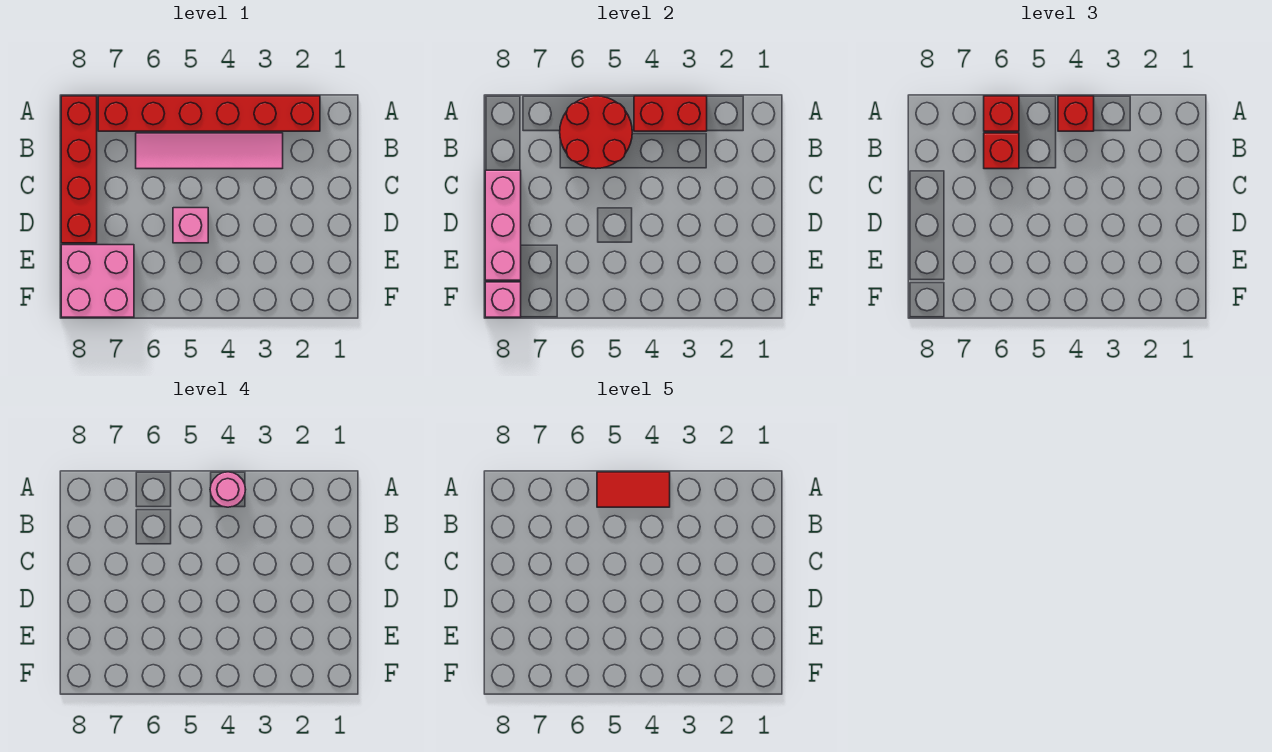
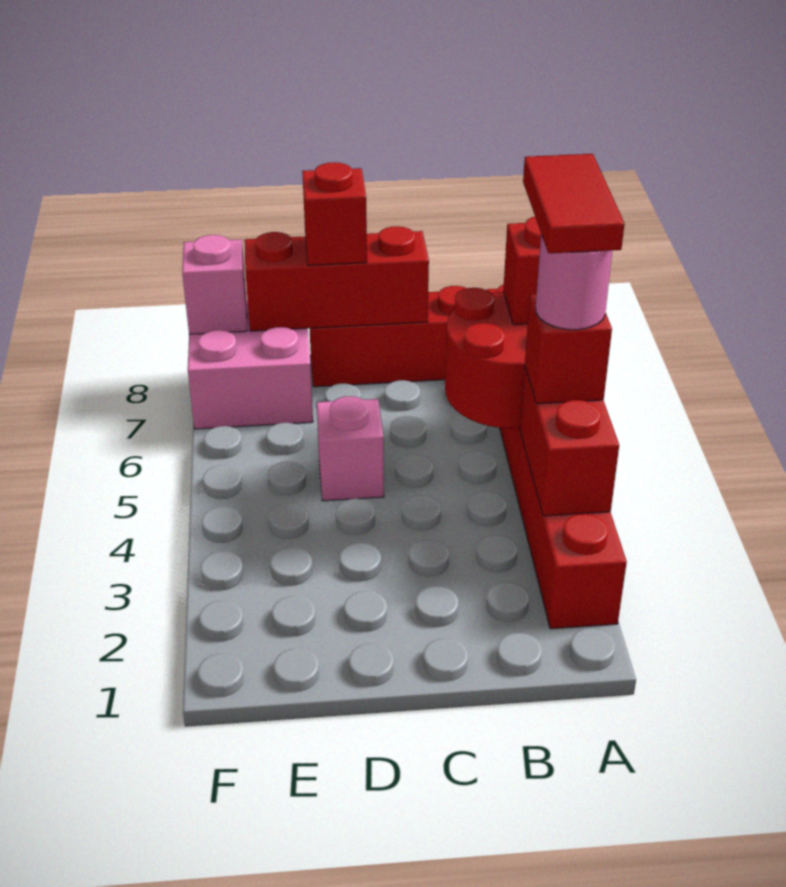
pink 1x4 tile [136,133,283,169] -> none
red 1x1 brick [984,133,1019,169] -> red 1x1 brick moved to [302,162,367,265]
pink 1x3 brick [485,170,521,280] -> red 1x3 brick [245,226,429,331]

